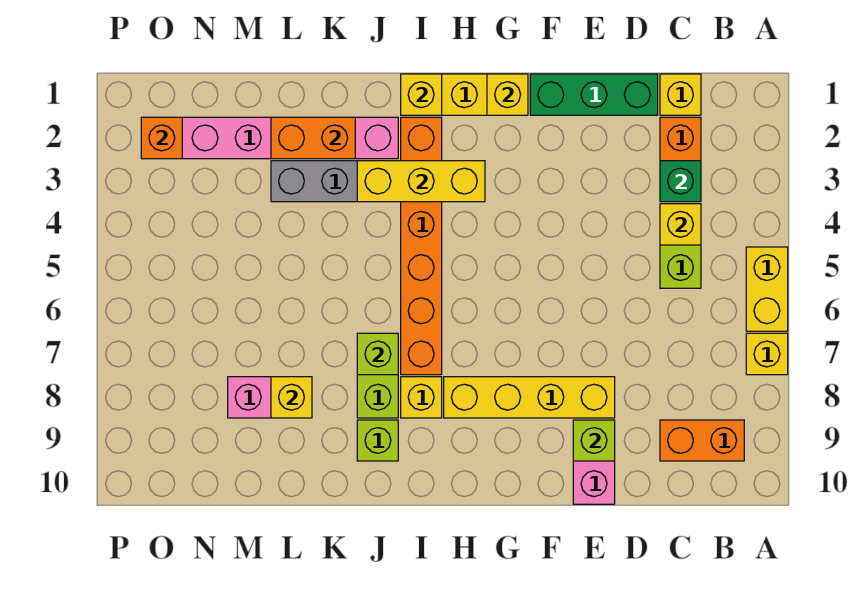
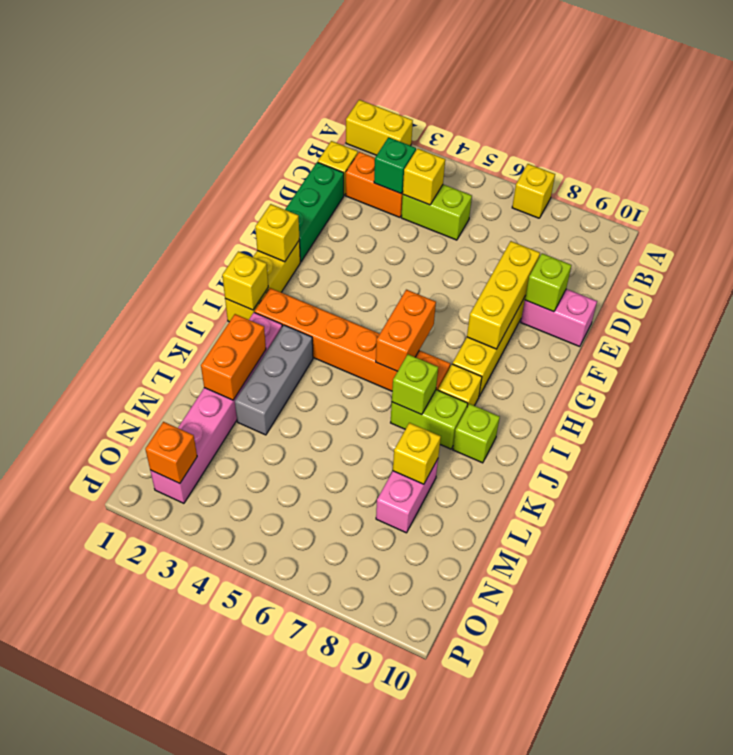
yellow 1x2 brick [746,247,788,331] -> yellow 1x2 brick moved to [346,100,413,155]
orange 1x2 brick [660,420,744,461] -> orange 1x2 brick moved to [376,290,436,371]
yellow 1x3 brick [357,161,485,202] -> yellow 1x3 brick moved to [467,241,540,349]

